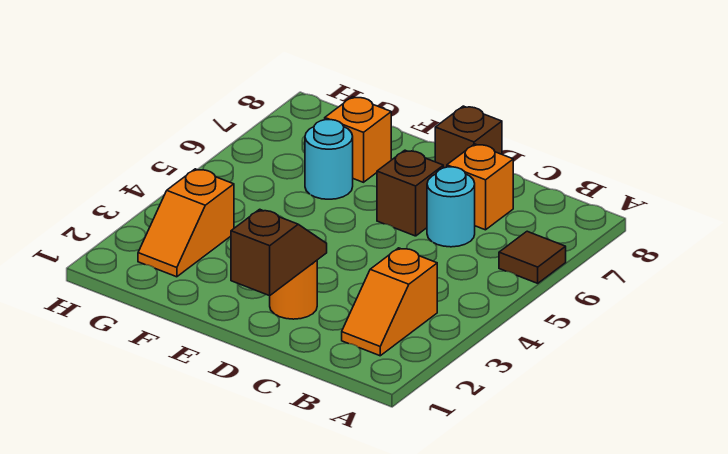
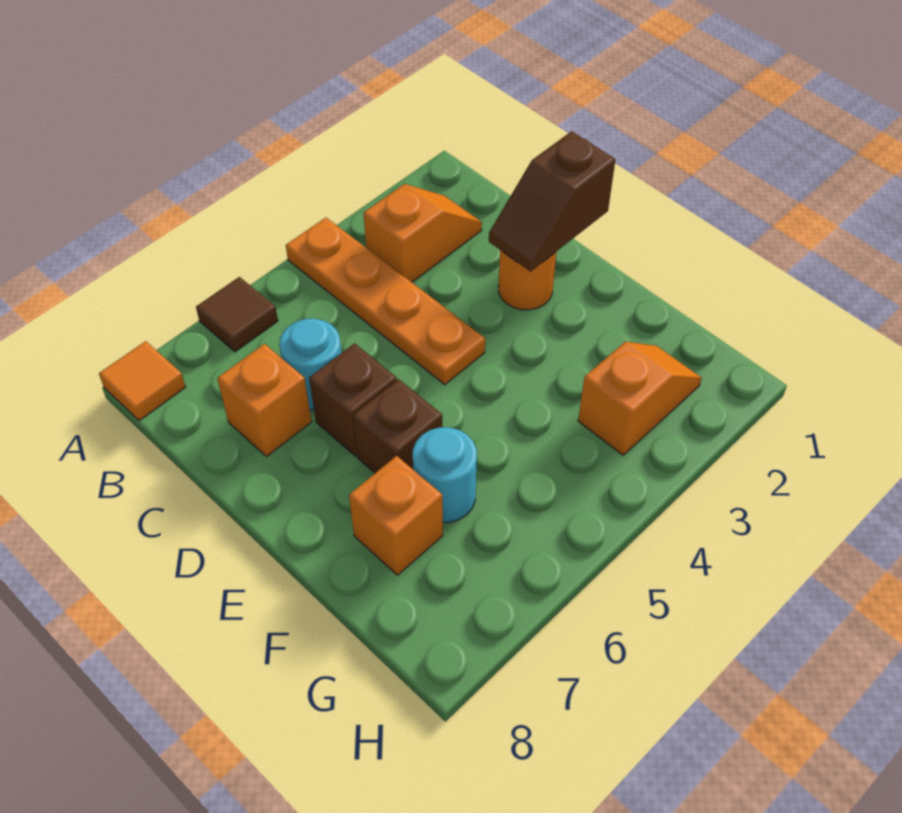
none -> orange 1x4 plate [286,218,485,385]
none -> orange 1x1 tile [99,341,185,421]
brown 1x1 brick [435,106,502,168] -> brown 1x1 brick moved to [353,379,442,473]

